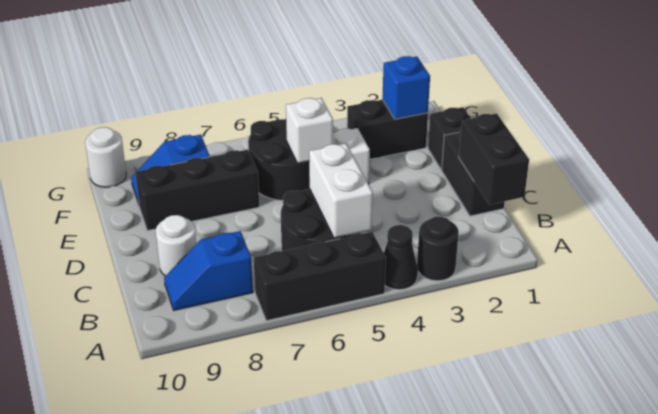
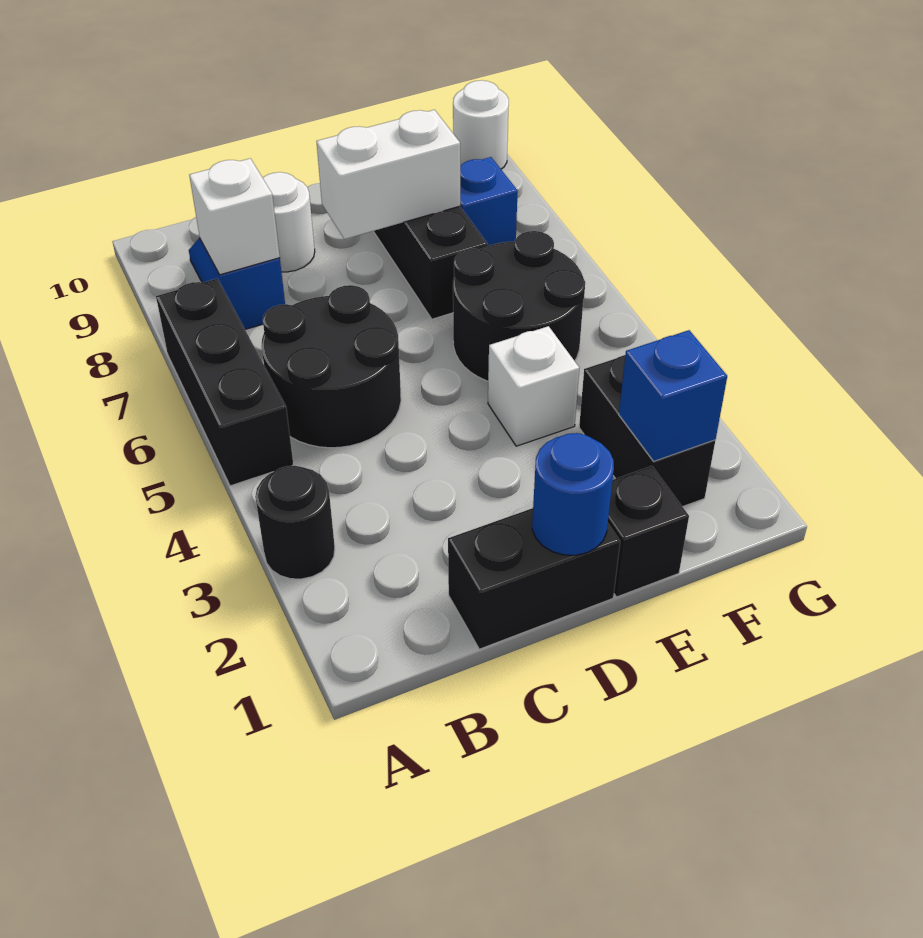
black 1x1 cone [384,225,418,290] -> none
black 1x2 brick [459,113,529,205] -> none
white 1x2 brick [309,144,373,238] -> white 1x2 brick moved to [316,110,460,239]
none -> blue 1x1 round brick [532,433,614,555]
white 1x1 brick [286,98,333,163] -> white 1x1 brick moved to [189,158,280,275]

